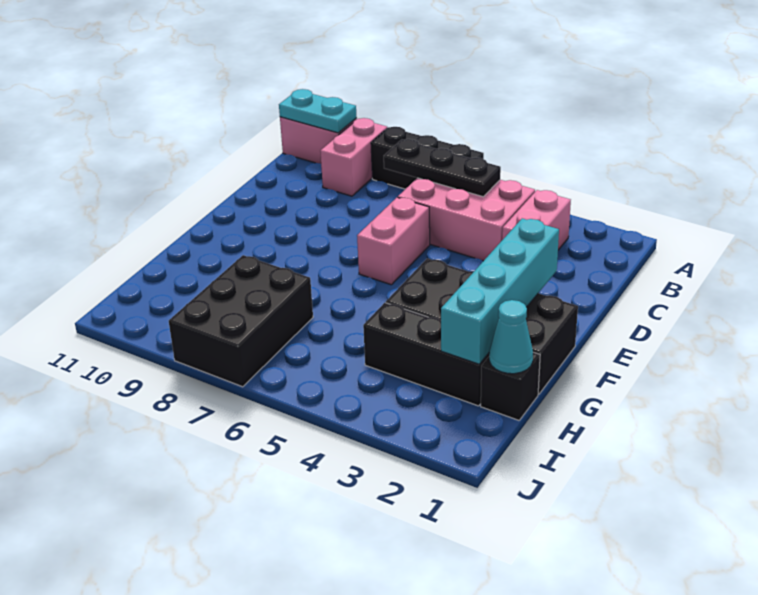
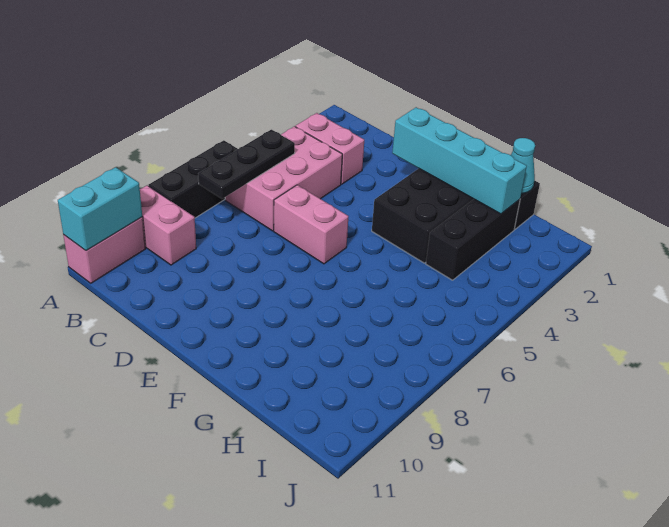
cyan 1x2 plate [279,89,357,133] -> cyan 1x2 brick [58,167,142,251]
black 2x3 brick [169,255,313,387] -> none

